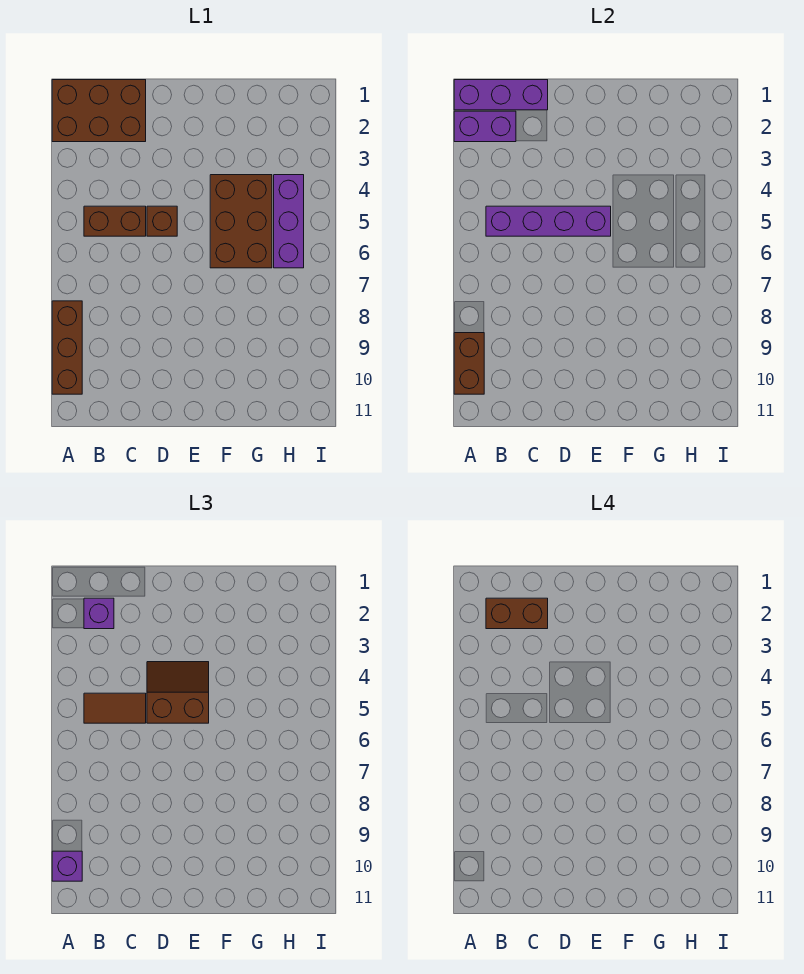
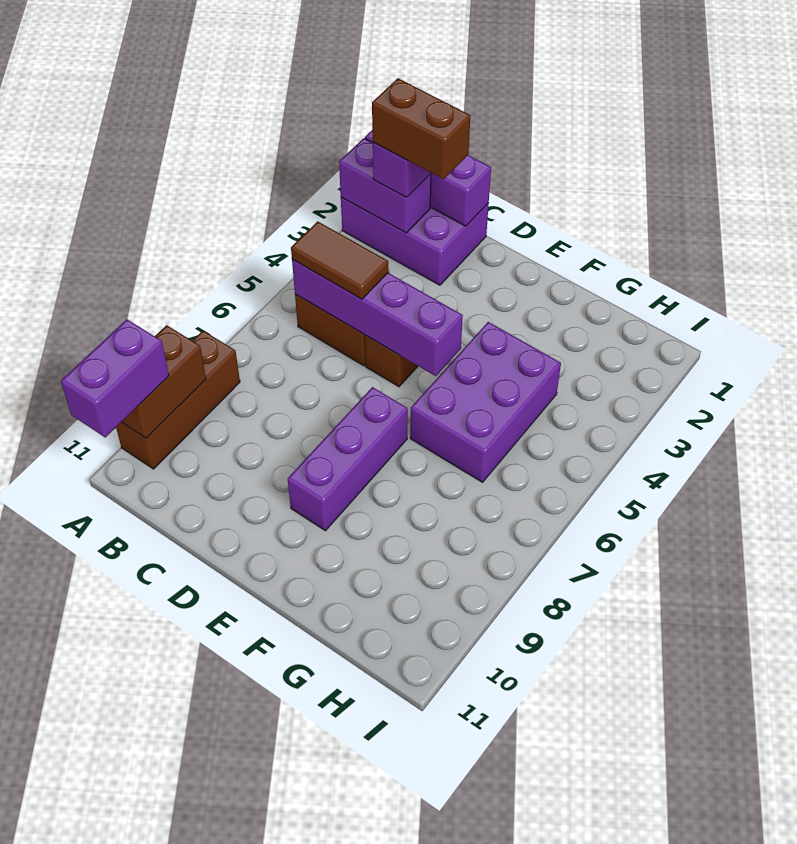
brown 2x3 brick [52,80,146,142] -> purple 2x3 brick [341,197,489,285]
purple 1x1 brick [52,851,82,881] -> purple 1x2 brick [61,319,169,438]
brown 2x2 slope [147,662,209,723] -> none
brown 2x3 brick [210,175,272,268] -> purple 2x3 brick [410,322,561,482]
purple 1x3 brick [274,175,304,268] -> purple 1x3 brick moved to [288,387,408,531]

